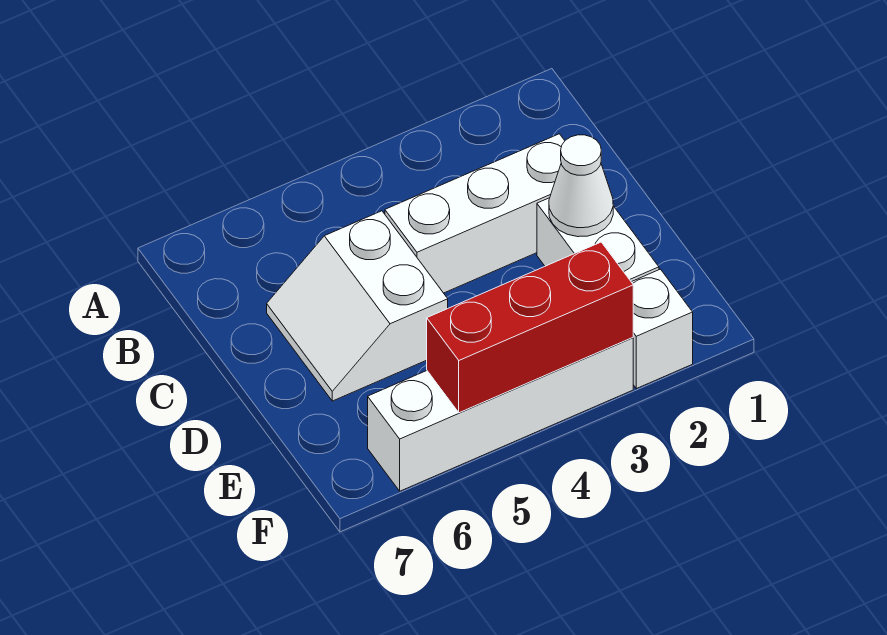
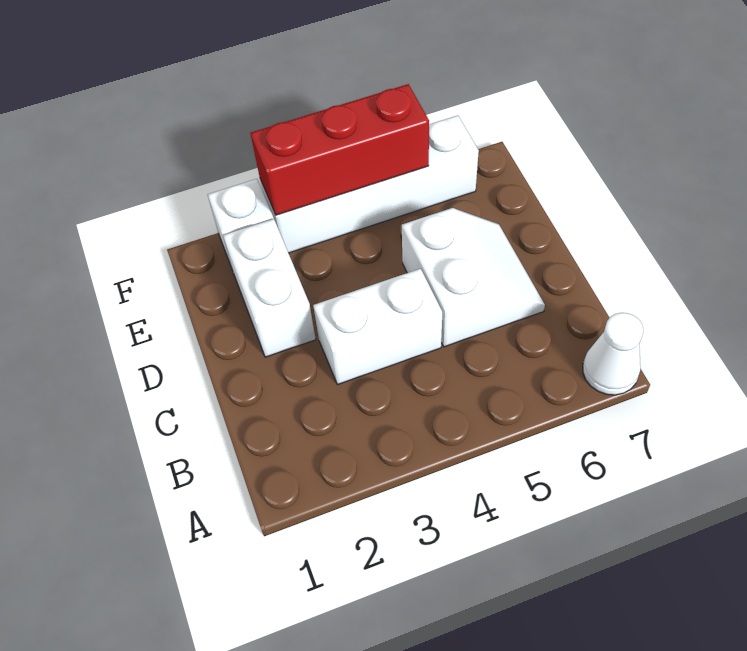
white 1x3 brick [385,134,565,293] -> white 1x2 brick [313,269,442,385]
white 1x1 cone [549,135,613,237] -> white 1x1 cone moved to [583,313,644,395]

